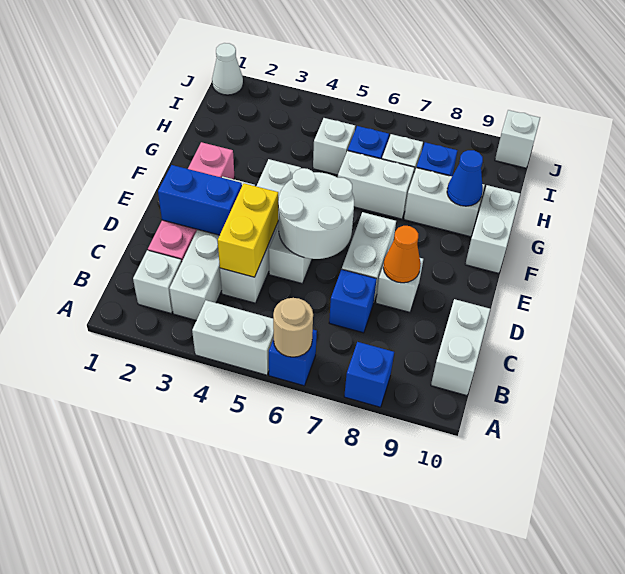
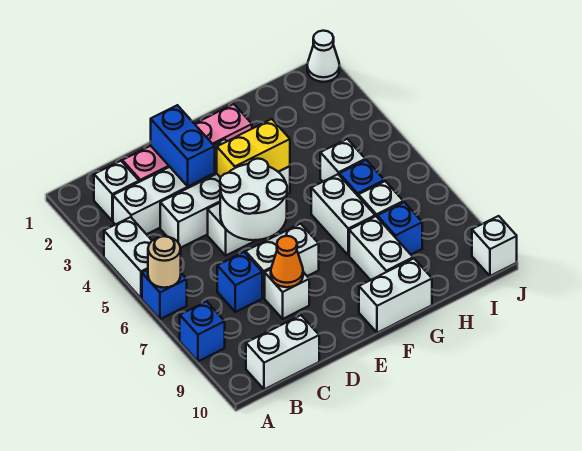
yellow 1x2 brick [218,183,279,277] -> yellow 1x2 brick moved to [217,119,290,178]
blue 1x1 cone [447,150,483,206] -> none

